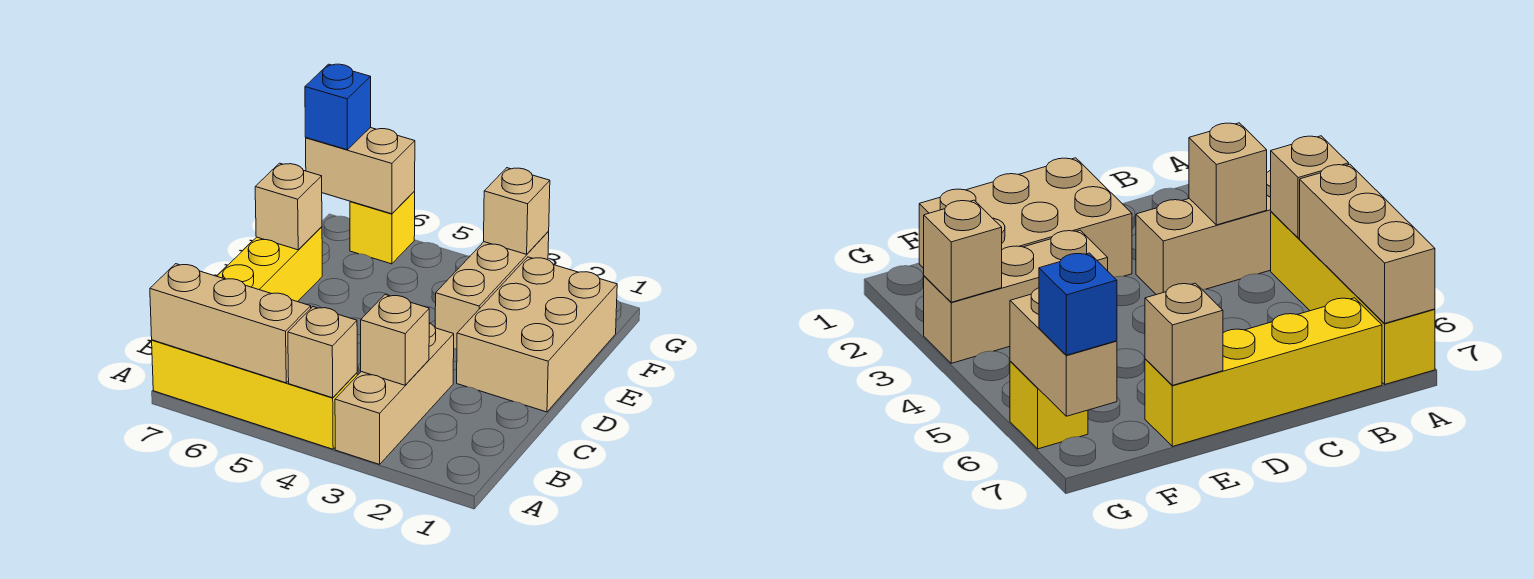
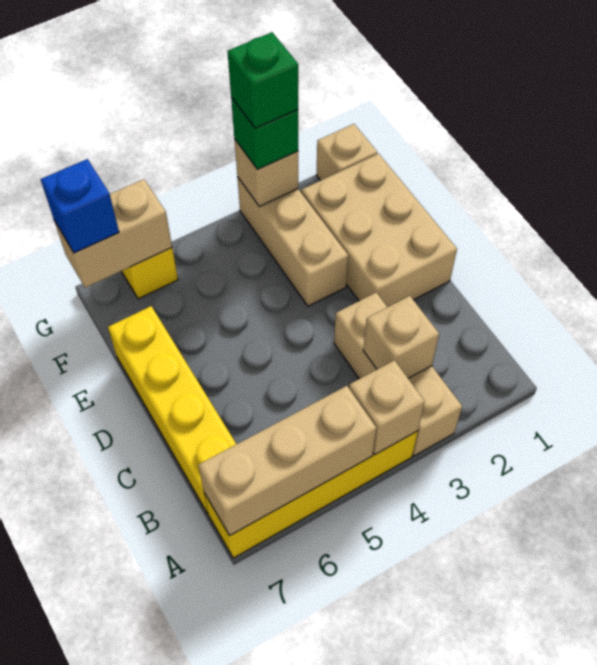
tan 1x1 brick [255,163,322,250] -> tan 1x1 brick moved to [316,124,377,180]
none -> green 1x1 brick [231,97,298,170]
none -> green 1x1 brick [228,32,298,128]

